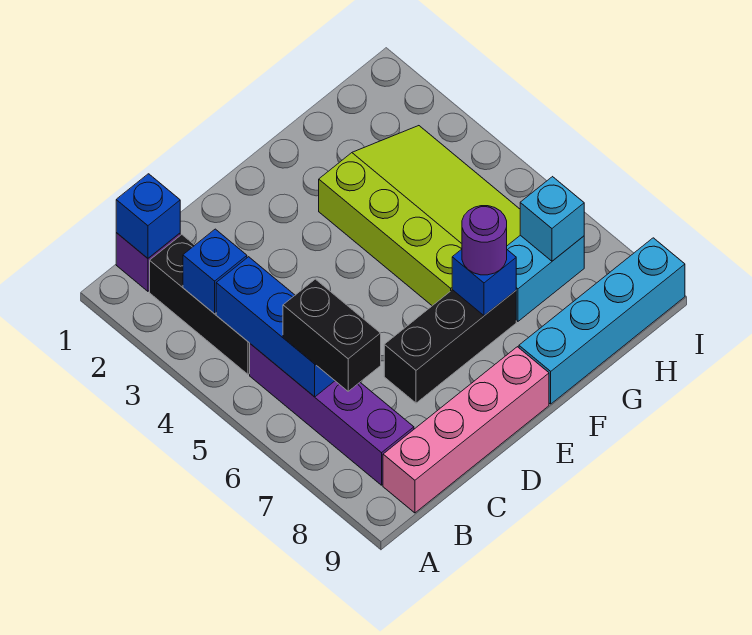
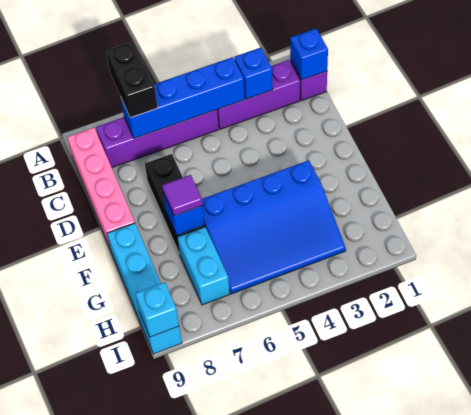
black 1x3 brick [150,235,250,374] -> purple 1x3 brick [217,60,300,129]
blue 1x3 brick [216,257,335,397] -> blue 1x4 brick [121,57,245,139]
black 1x2 brick [283,279,381,391] -> black 1x2 brick turned to [106,41,158,118]
lime 3x4 slope [319,126,520,306] -> blue 3x4 slope [202,160,346,294]
purple 1x1 round brick [462,206,507,275] -> purple 1x1 tile [162,175,203,216]
cyan 1x1 brick [520,177,584,261] -> cyan 1x1 brick moved to [135,282,179,337]

